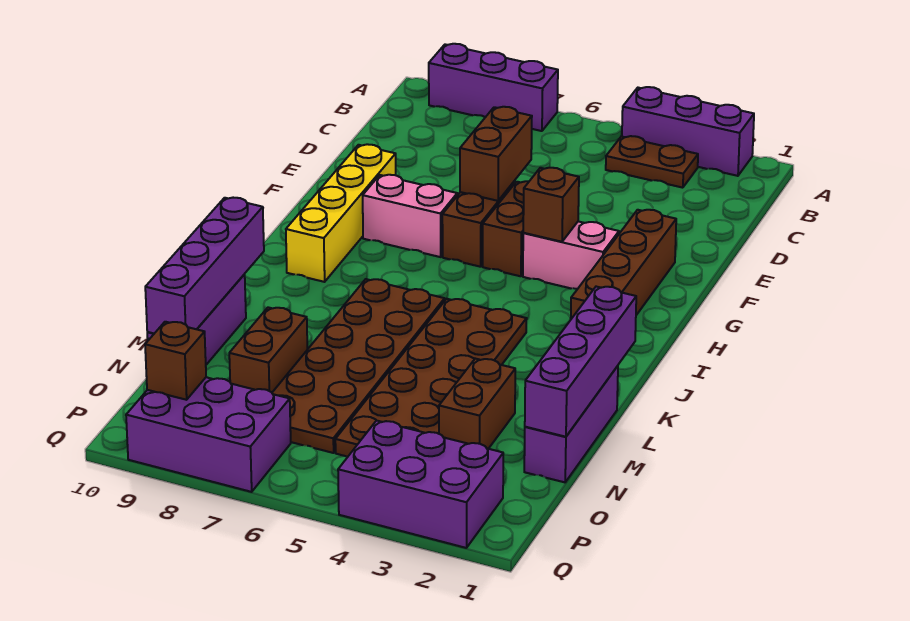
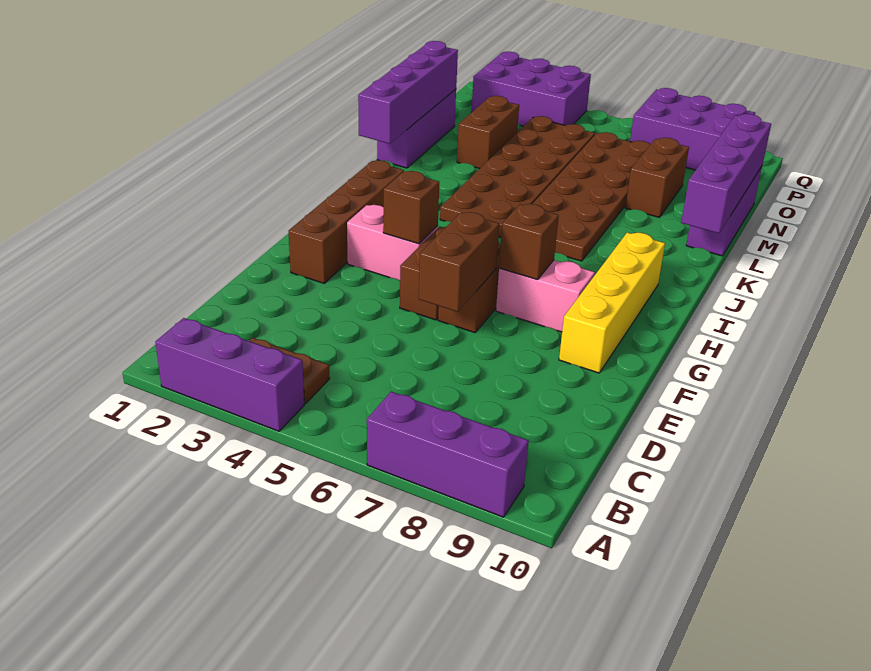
brown 1x1 brick [145,322,206,400] -> brown 1x1 brick moved to [499,204,559,280]

